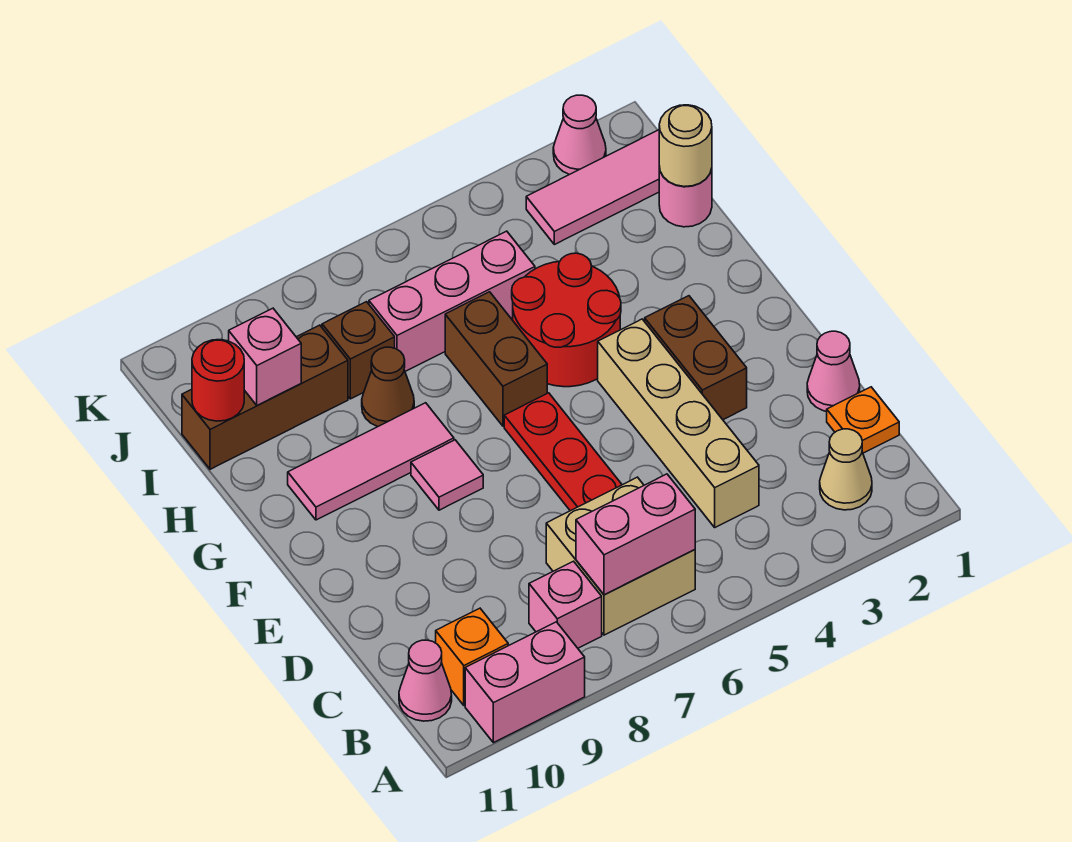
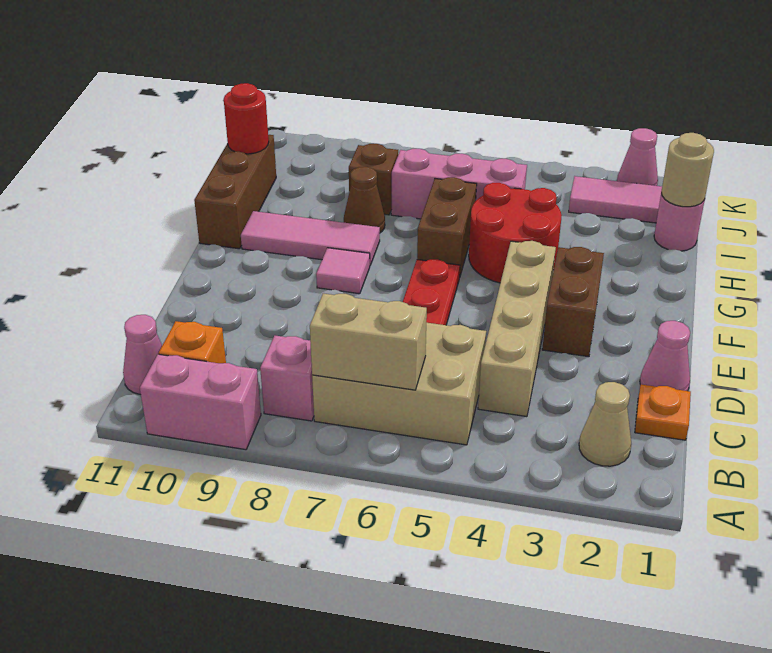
tan 2x2 brick [546,477,695,635] -> tan 2x3 brick [312,323,486,445]
pink 1x2 brick [576,474,695,595] -> tan 1x2 brick [310,293,427,390]
brown 1x3 brick [182,325,348,469] -> brown 1x3 brick turned to [194,135,276,249]
pink 1x1 brick [229,308,301,406] -> none

